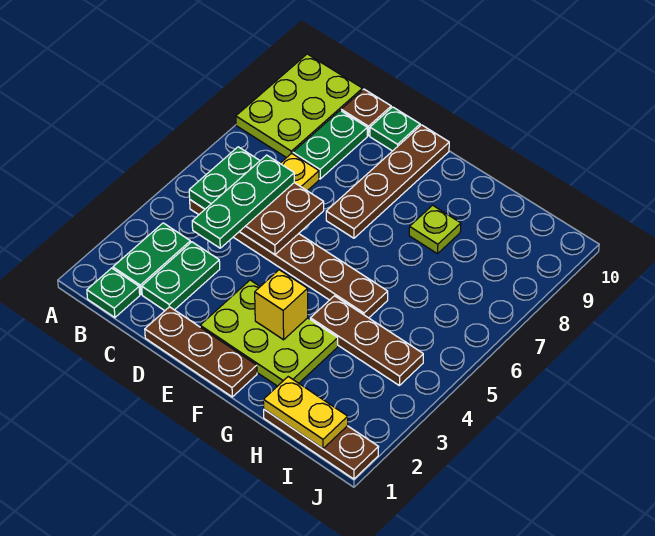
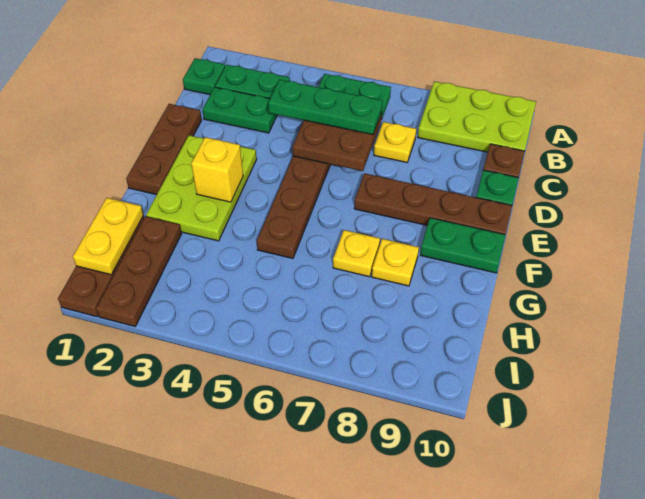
green 1x2 plate [293,110,367,179] -> green 1x2 plate moved to [420,218,506,273]
brown 1x3 plate [310,296,423,385] -> brown 1x3 plate moved to [96,216,182,326]
none -> yellow 1x1 plate [333,230,380,277]
lime 1x1 plate [409,205,461,254] -> yellow 1x1 plate [372,239,419,286]

